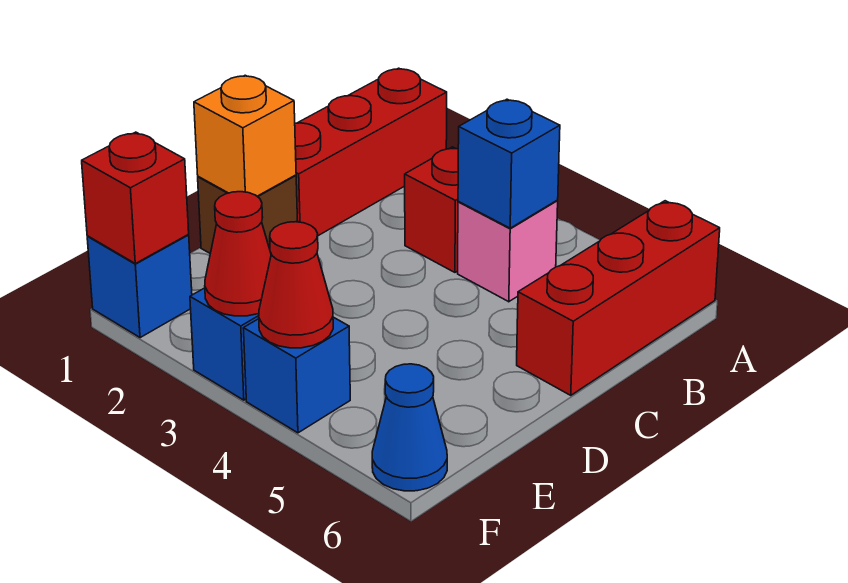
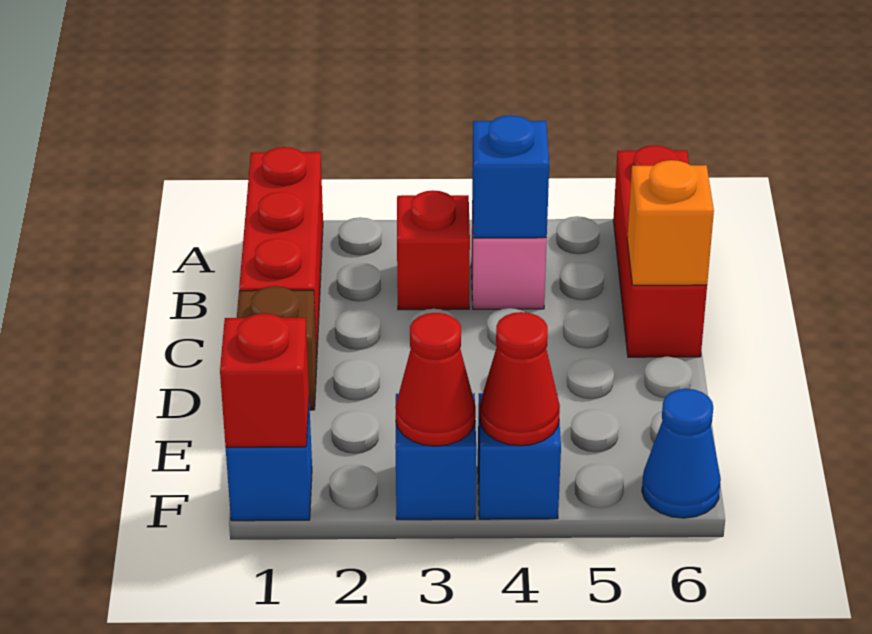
orange 1x1 brick [194,75,296,196] -> orange 1x1 brick moved to [627,160,714,285]

